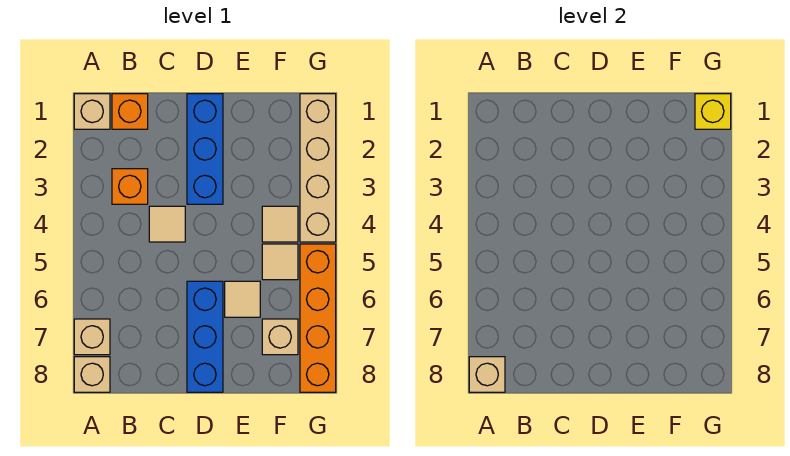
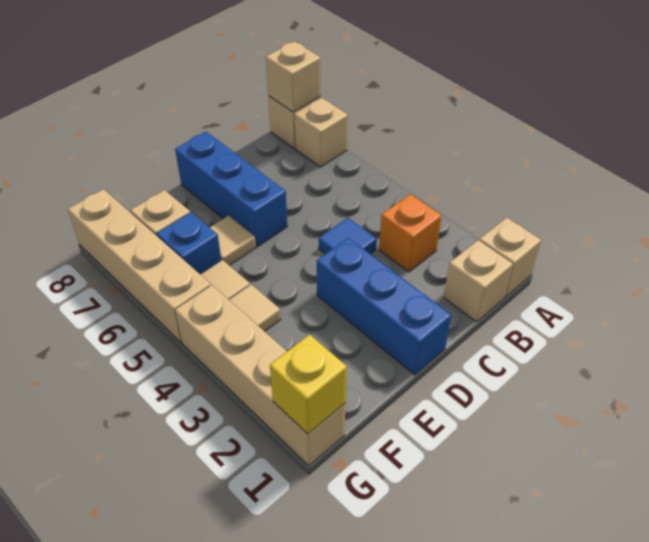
orange 1x1 brick [112,94,148,129] -> tan 1x1 brick [444,240,513,322]
tan 1x1 tile [149,206,185,242] -> blue 1x1 tile [319,218,377,254]
none -> blue 1x1 brick [157,212,221,274]
orange 1x4 brick [300,244,336,392] -> tan 1x4 brick [68,189,211,343]

